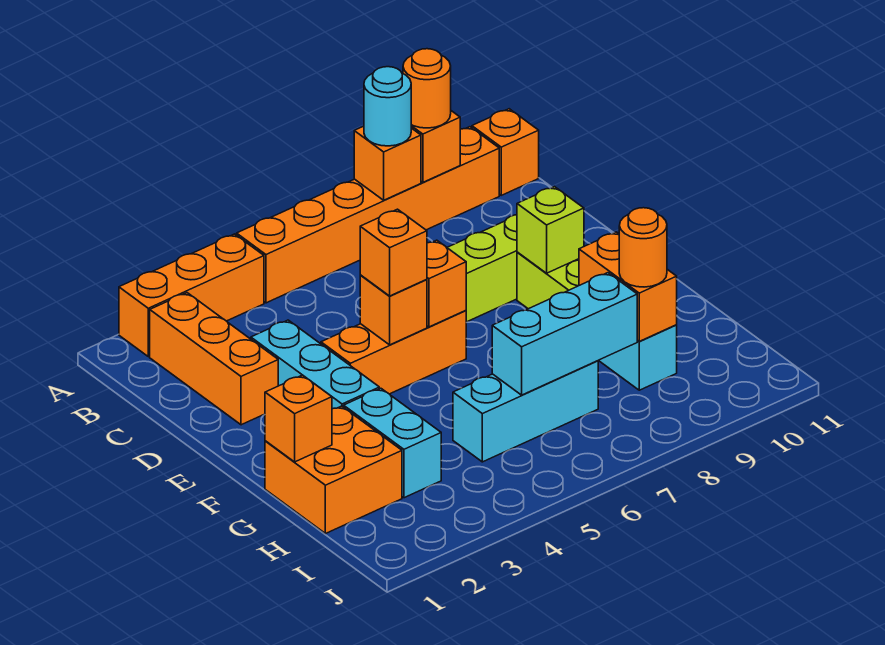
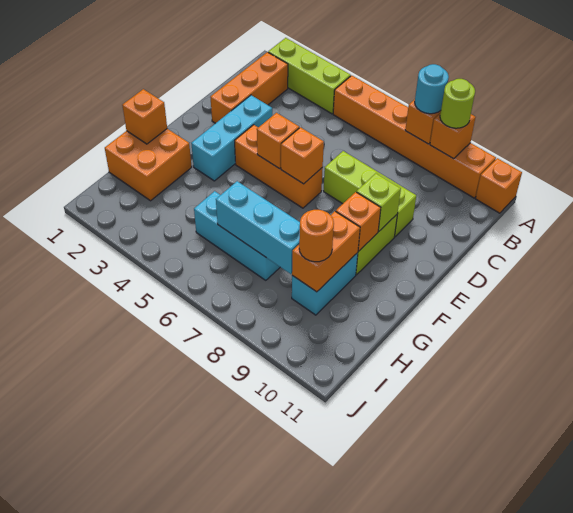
orange 1x3 brick [119,234,264,357] -> lime 1x3 brick [268,38,351,114]
orange 1x1 round brick [403,49,451,128] -> lime 1x1 round brick [440,79,475,128]
orange 1x1 brick [360,209,427,296] -> orange 1x1 brick moved to [336,192,381,251]
cyan 1x2 brick [344,388,441,498] -> none

